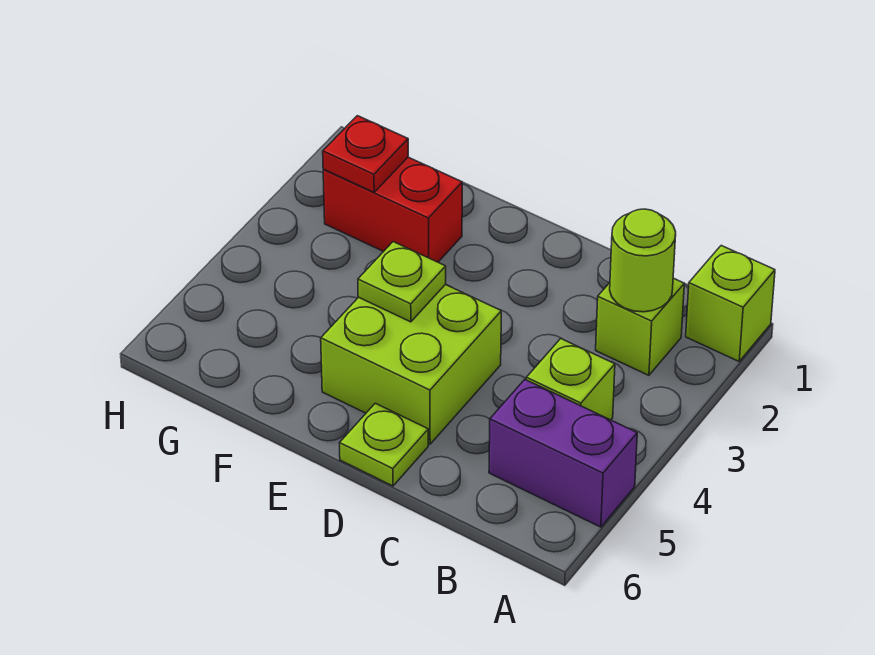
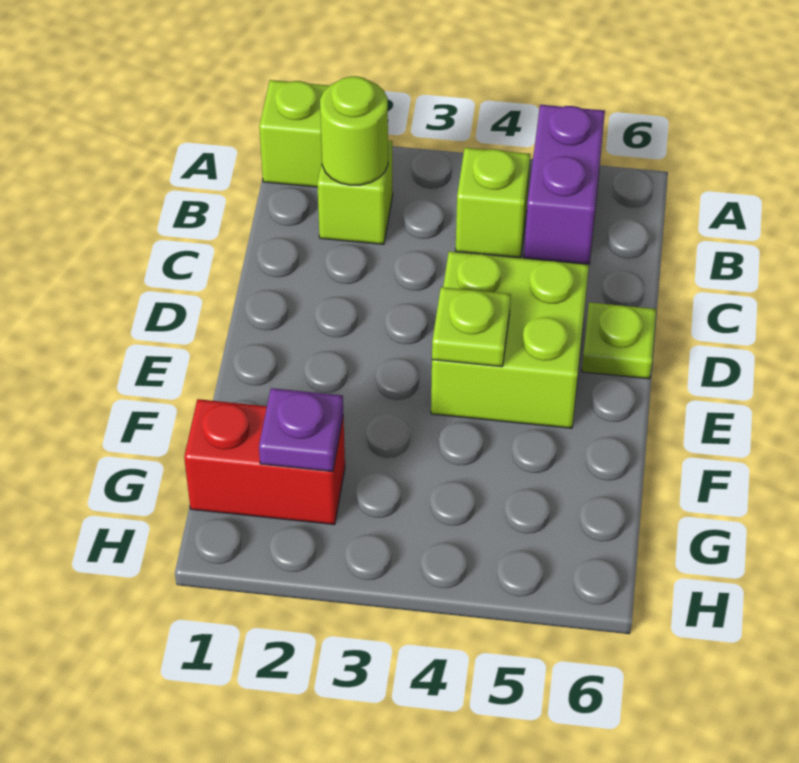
red 1x2 brick [323,157,462,262] -> red 1x2 brick turned to [184,399,345,525]
red 1x1 plate [323,116,408,192] -> purple 1x1 plate [259,388,343,472]

